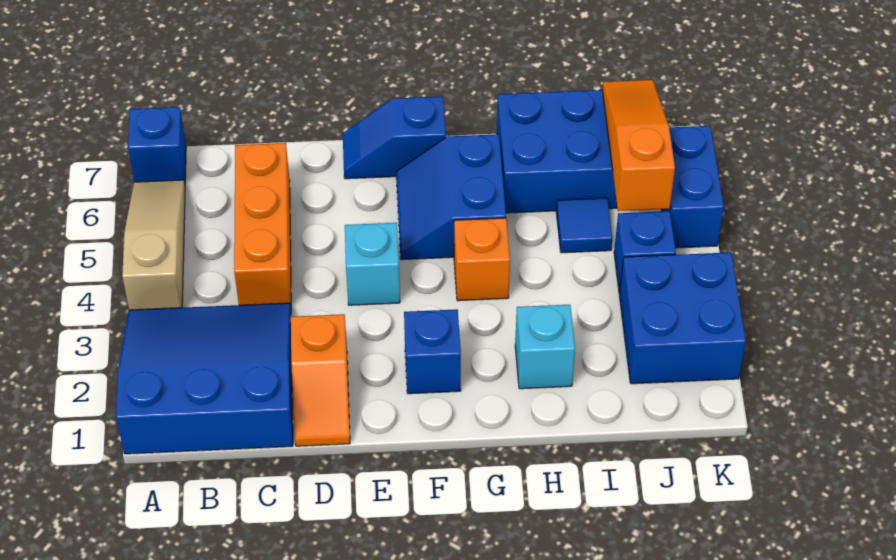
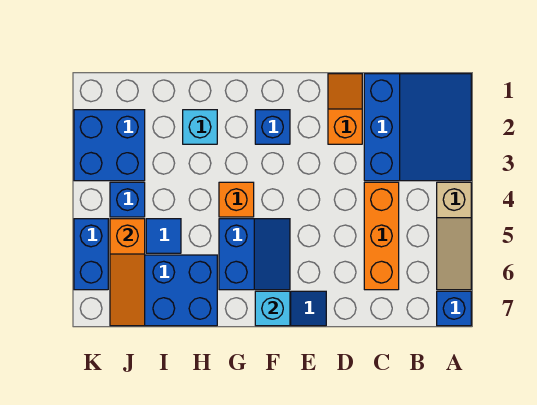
blue 3x3 slope [116,303,293,454] -> blue 3x3 slope turned to [364,74,471,181]
cyan 1x1 brick [345,223,400,305] -> cyan 1x1 brick moved to [255,291,290,326]

